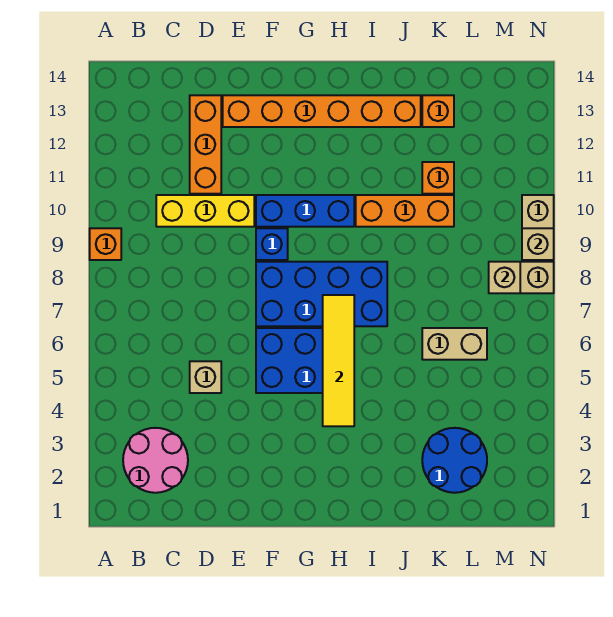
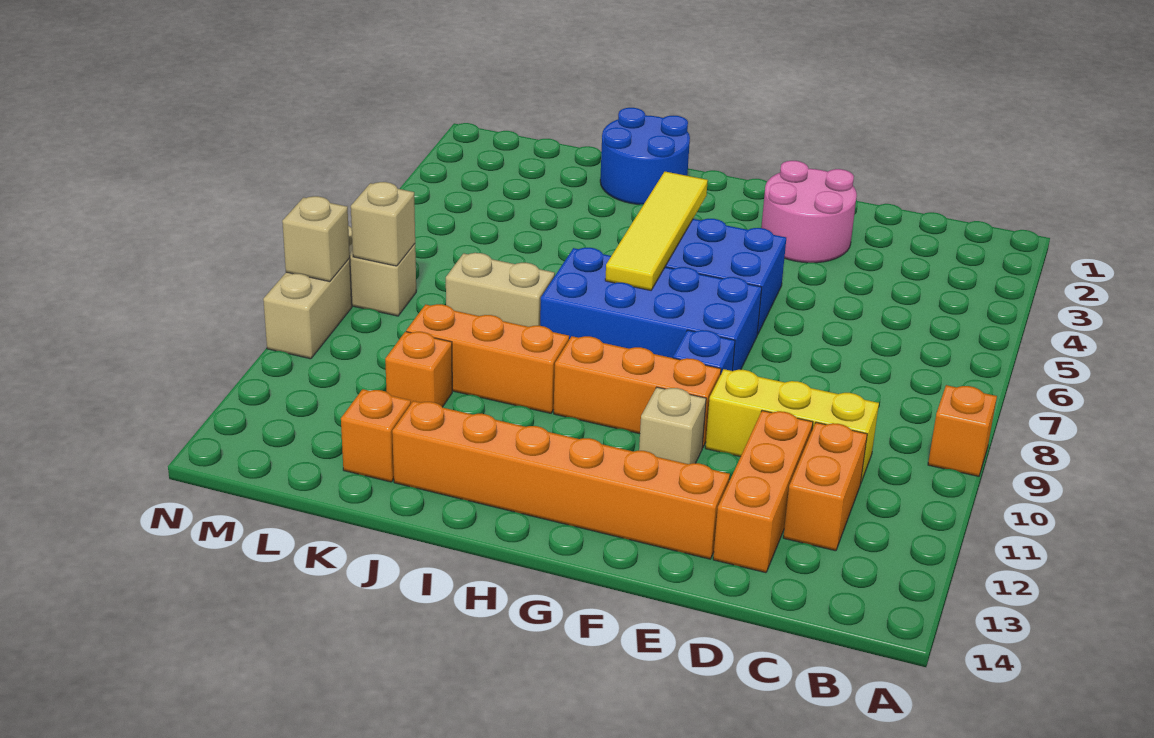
pink 2x2 round brick [123,428,188,493] -> pink 2x2 round brick moved to [761,161,857,263]
none -> orange 1x2 brick [783,422,867,551]
tan 1x1 brick [190,361,221,393] -> tan 1x1 brick moved to [639,387,706,464]
blue 1x3 brick [256,195,354,227] -> orange 1x3 brick [554,336,721,448]
blue 2x2 round brick [422,428,487,493] -> blue 2x2 round brick moved to [600,108,690,205]
tan 1x2 brick [422,328,487,360] -> tan 1x2 brick moved to [446,253,555,327]

